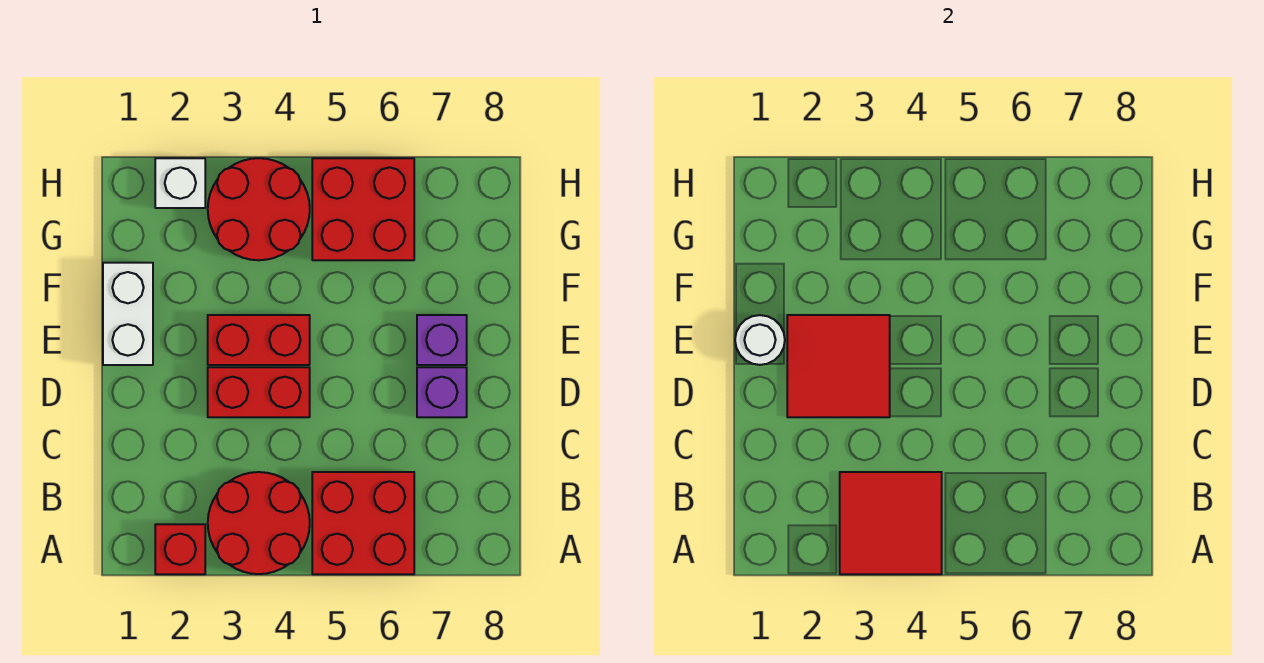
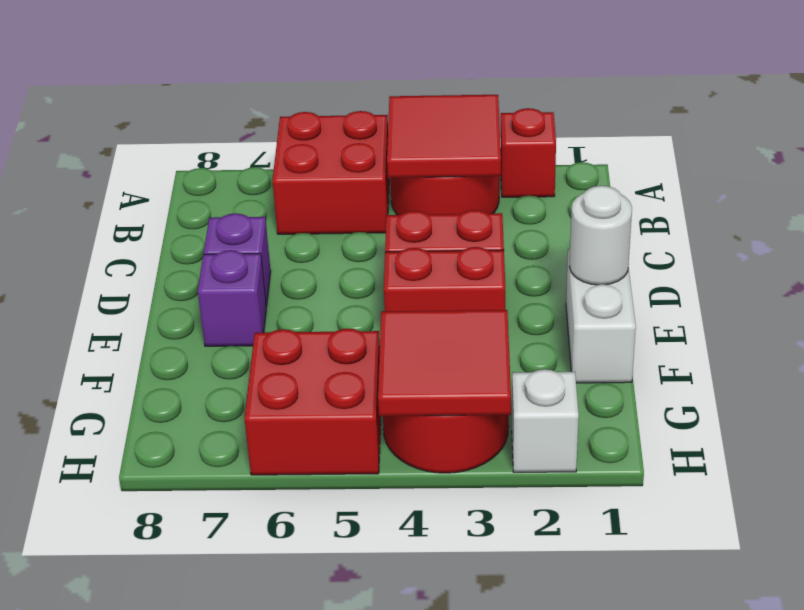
red 2x2 tile [787,315,890,417] -> red 2x2 tile moved to [378,310,511,416]

